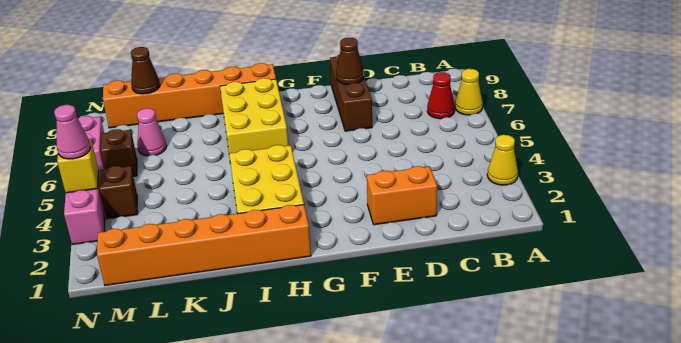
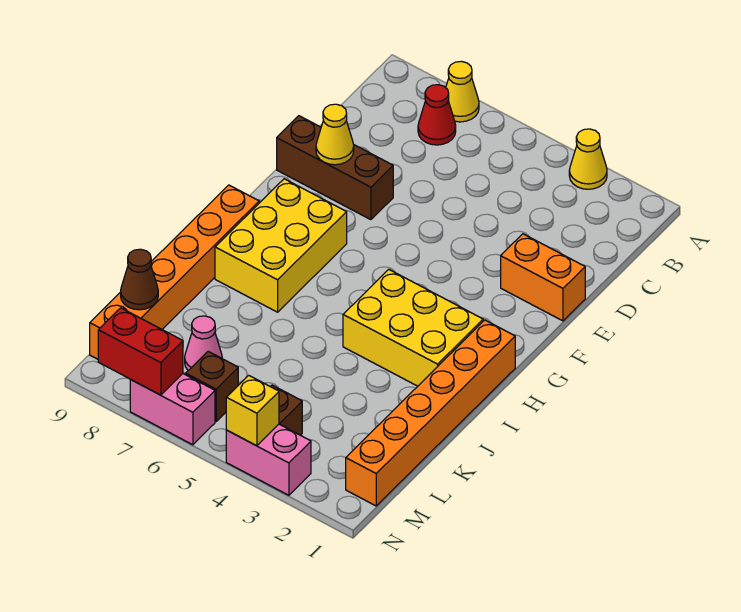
orange 1x2 brick [367,166,437,225] -> orange 1x2 brick turned to [501,234,585,321]
brown 1x1 cone [336,38,364,85] -> yellow 1x1 cone [316,104,354,165]
yellow 2x3 brick [220,78,288,156] -> yellow 2x3 brick turned to [215,179,347,312]
pink 1x1 cone [54,105,91,159] -> none
none -> red 1x2 brick [98,308,183,395]

